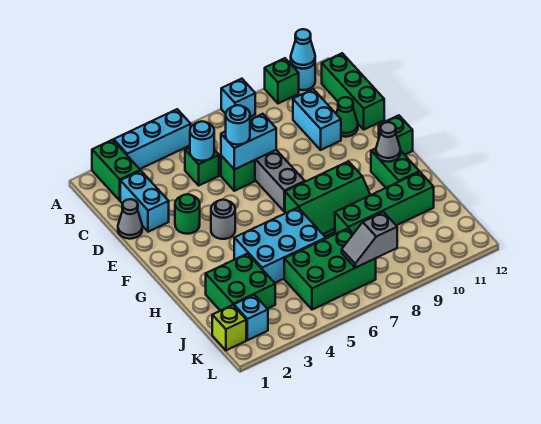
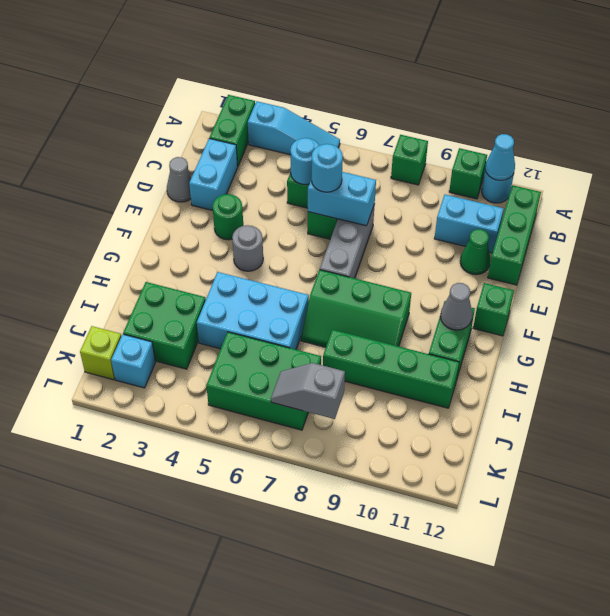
cyan 1x3 brick [114,109,191,169] -> cyan 1x3 slope [248,101,340,155]
cyan 1x1 brick [221,79,255,117] -> green 1x1 brick [391,135,428,185]
cyan 1x2 brick [293,89,341,150] -> cyan 1x2 brick turned to [434,195,504,253]

